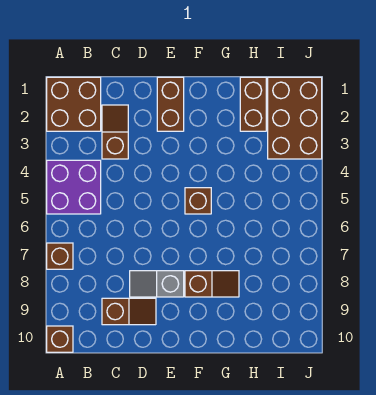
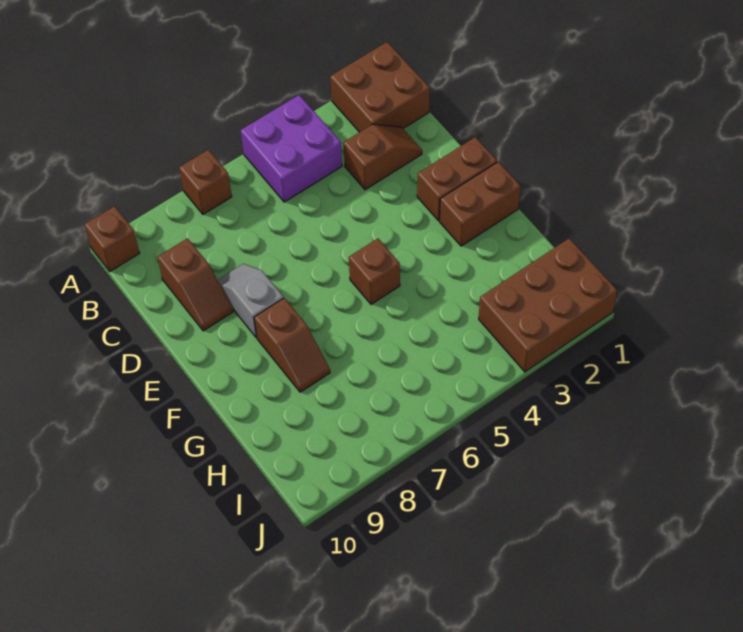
brown 1x2 brick [240,77,266,131] -> brown 1x2 brick moved to [440,162,520,246]

